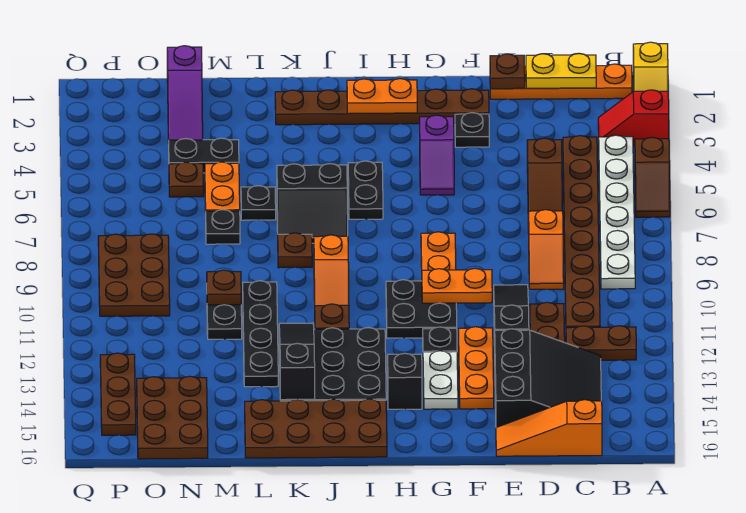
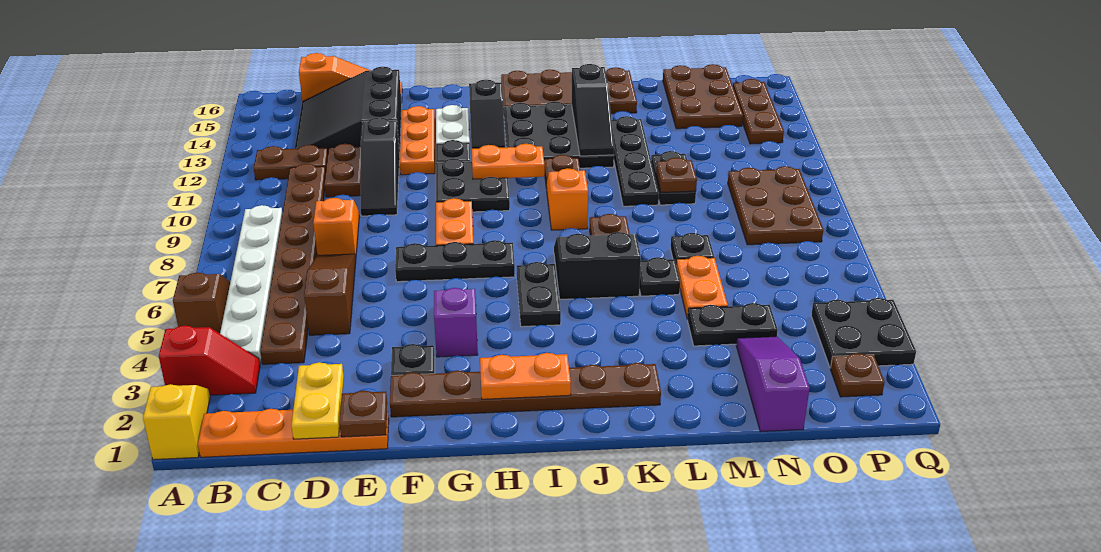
yellow 1x2 plate [526,54,596,88] -> yellow 1x2 plate turned to [291,362,344,439]
none -> black 1x3 plate [395,240,515,282]
orange 1x2 plate [422,268,492,303] -> orange 1x2 plate moved to [472,144,545,179]
brown 1x1 plate [169,162,204,197] -> brown 1x1 plate moved to [830,353,885,397]
none -> black 2x2 plate [811,298,916,368]

